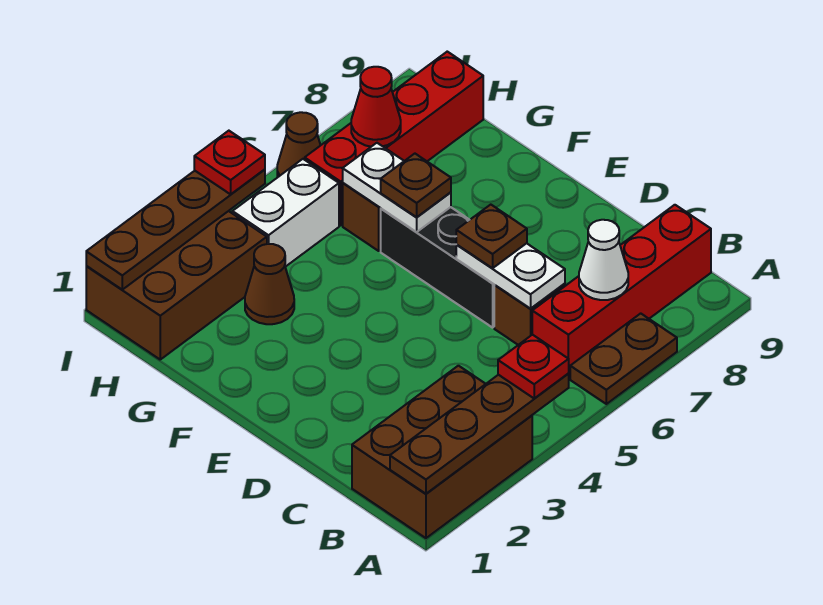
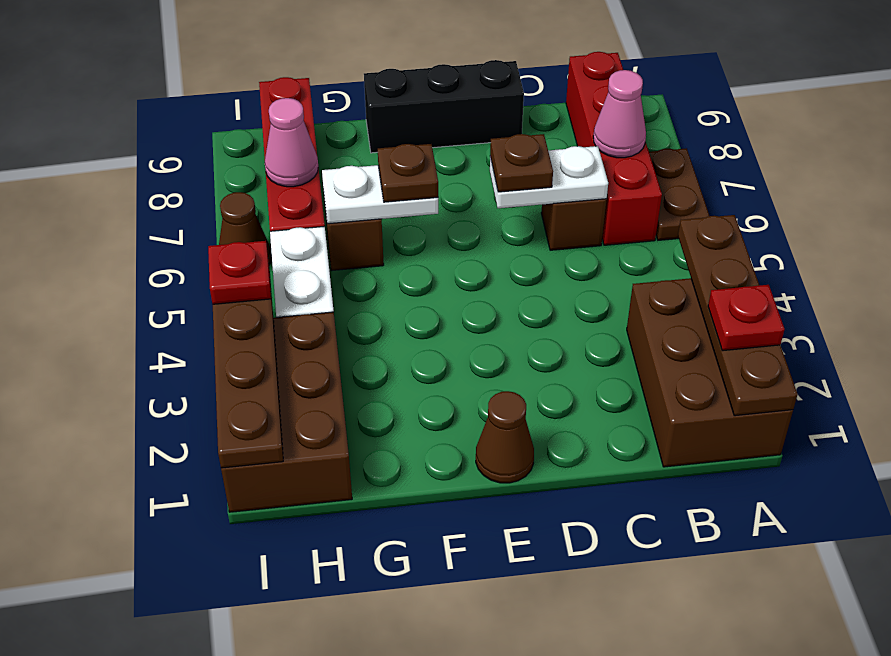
red 1x1 plate [498,335,569,399] -> red 1x1 plate moved to [708,285,785,351]
white 1x1 cone [579,220,628,300] -> pink 1x1 cone [593,70,646,158]
black 1x3 brick [381,207,494,328] -> black 1x3 brick moved to [364,60,524,153]
brown 1x1 cone [245,244,294,324] -> brown 1x1 cone moved to [476,391,534,483]
red 1x1 cone [351,67,401,147] -> pink 1x1 cone [265,98,318,187]

